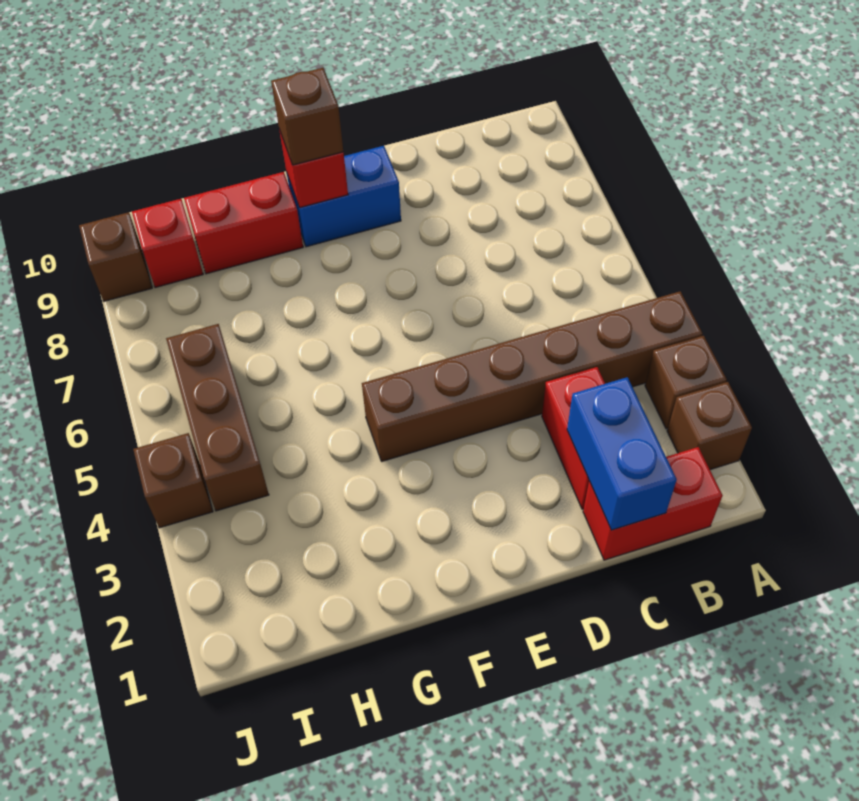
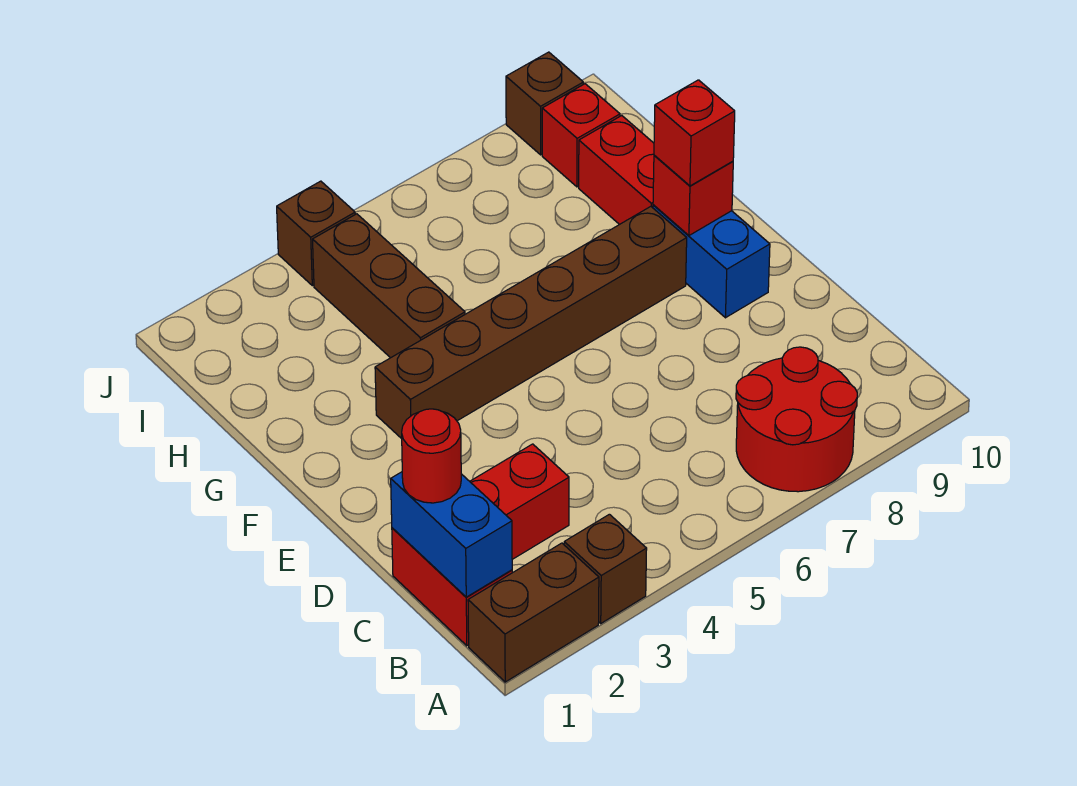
brown 1x1 brick [667,382,752,470] -> brown 1x2 brick [468,543,599,682]
brown 1x6 brick [362,291,703,461] -> brown 1x6 brick turned to [375,207,687,439]
none -> red 2x2 round brick [736,347,857,492]
blue 1x2 brick [567,377,677,530] -> blue 1x2 brick turned to [391,472,512,597]
none -> red 1x1 round brick [402,409,461,503]
brown 1x1 brick [271,68,343,165] -> red 1x1 brick [654,80,735,186]
brown 1x3 brick [166,324,269,511] -> brown 1x3 brick turned to [313,214,465,358]

